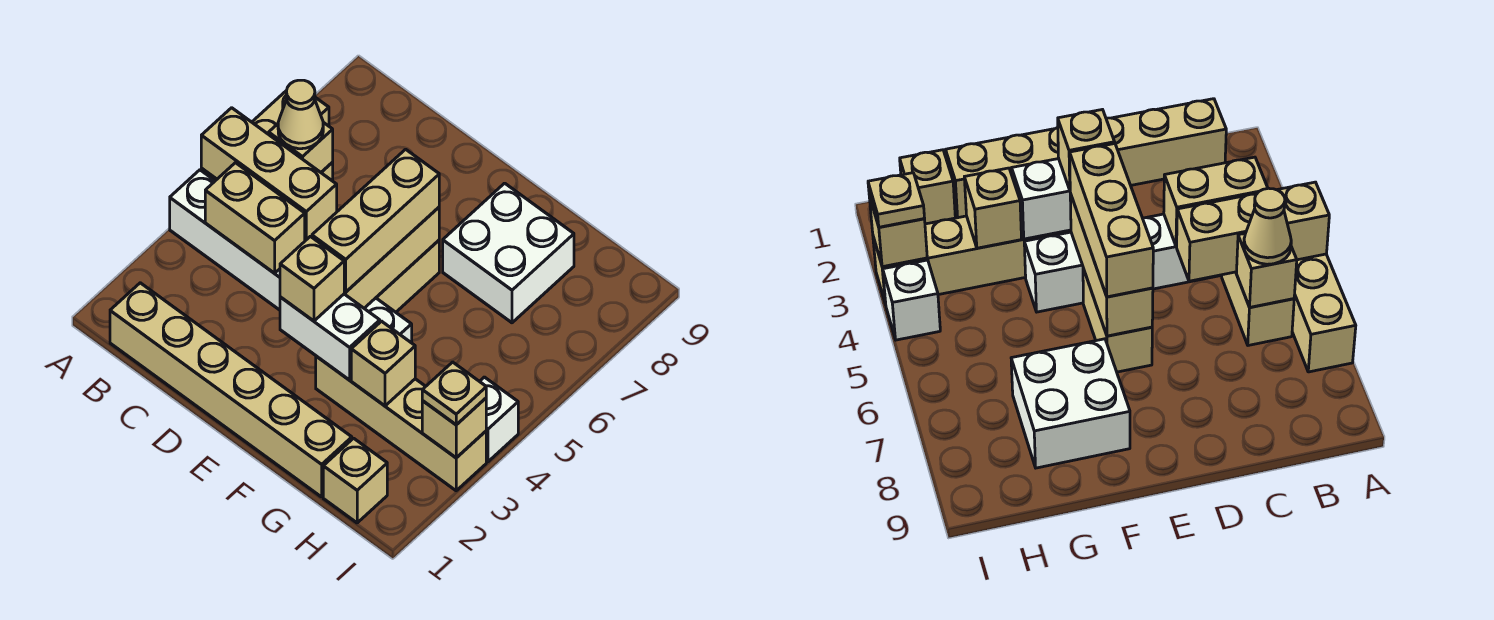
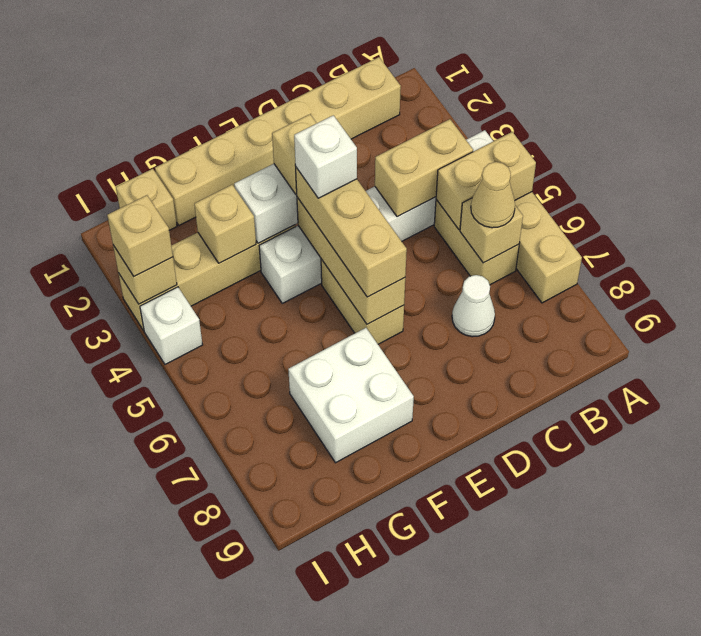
tan 1x3 brick [201,108,337,241] -> tan 1x2 brick [436,132,536,229]
none -> white 1x1 cone [452,275,495,337]
none -> white 1x1 brick [294,115,357,198]
tan 1x1 plate [422,362,486,425] -> tan 1x1 brick [107,195,173,276]

